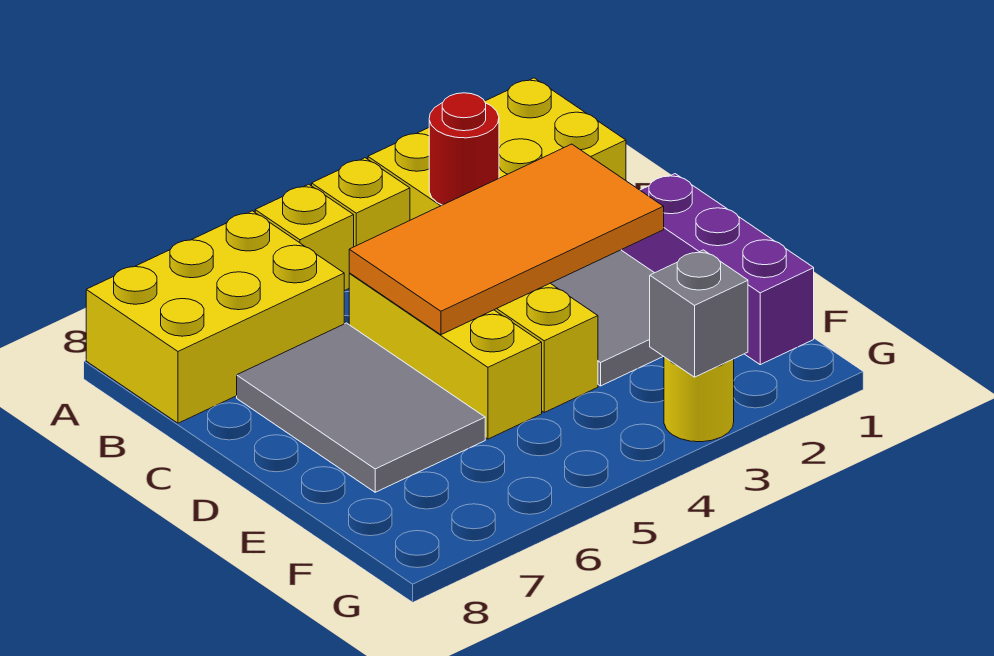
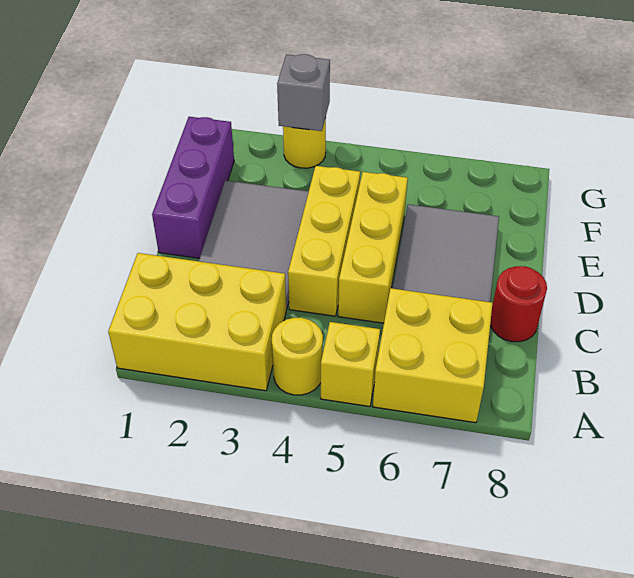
yellow 1x1 brick [312,158,410,247] -> yellow 1x1 round brick [272,318,323,395]
yellow 2x3 brick [86,211,344,423] -> yellow 2x2 brick [373,288,492,423]
red 1x1 round brick [429,93,499,205] -> red 1x1 round brick moved to [490,266,547,342]
orange 2x4 tile [349,144,664,335] -> none

